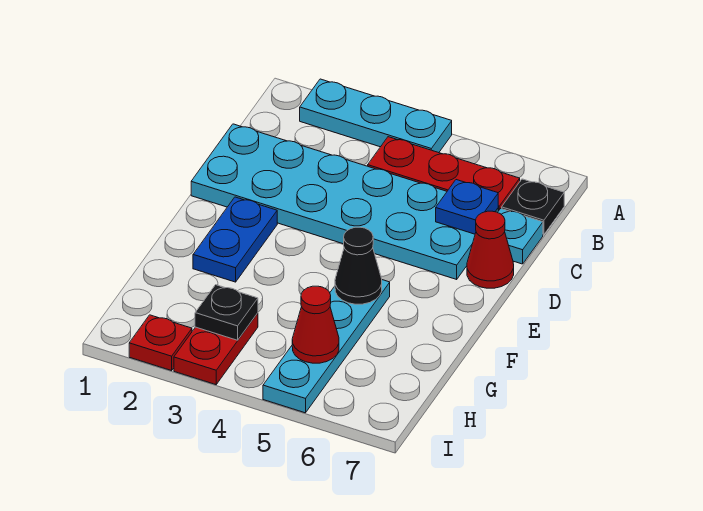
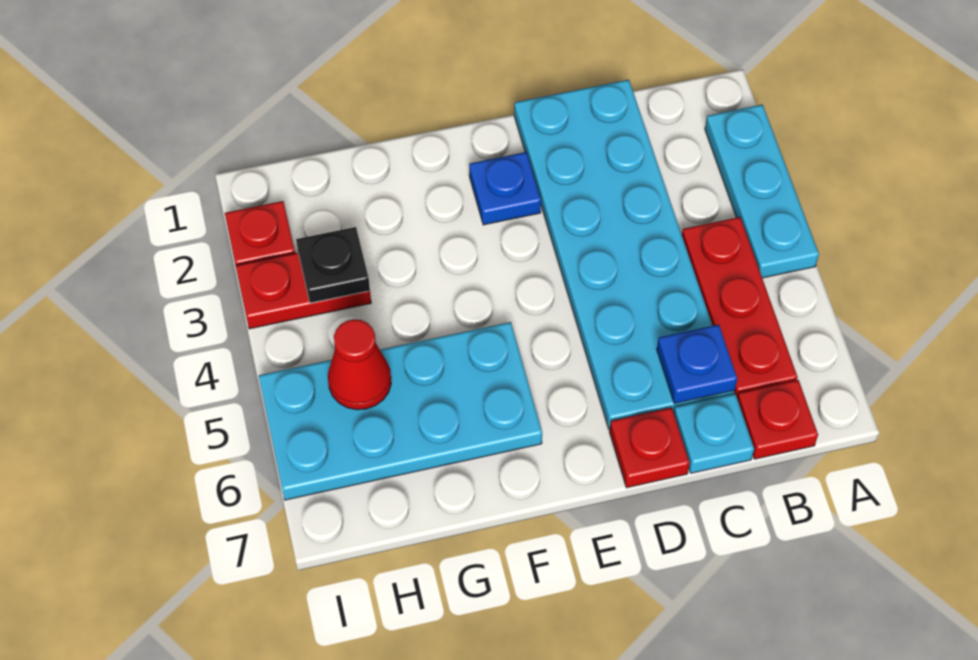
black 1x1 plate [502,179,564,235] -> red 1x1 plate [737,380,818,459]
red 1x1 cone [467,211,514,288] -> red 1x1 plate [610,408,690,488]
blue 1x2 plate [193,197,277,282] -> blue 1x1 plate [469,152,541,225]
cyan 1x4 plate [263,280,390,413] -> cyan 2x4 plate [259,322,542,500]
black 1x1 cone [335,227,382,304] -> none

